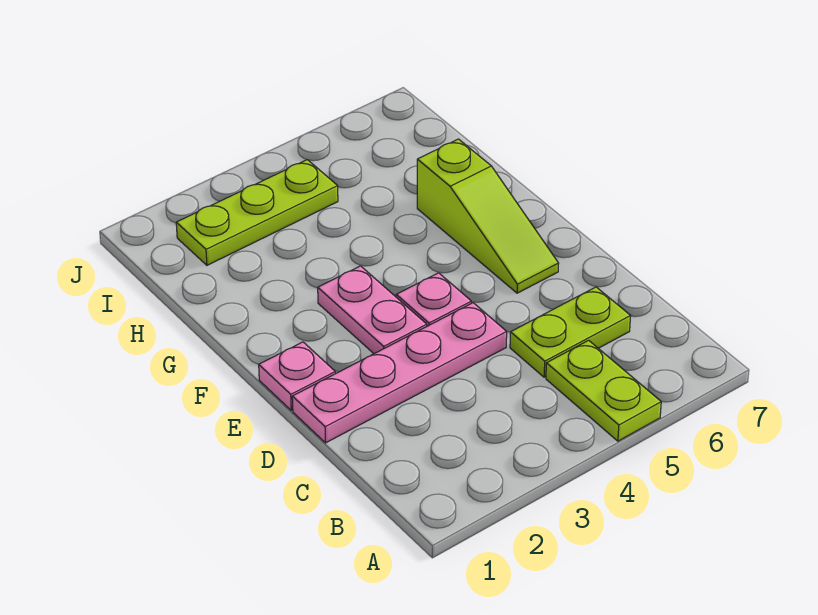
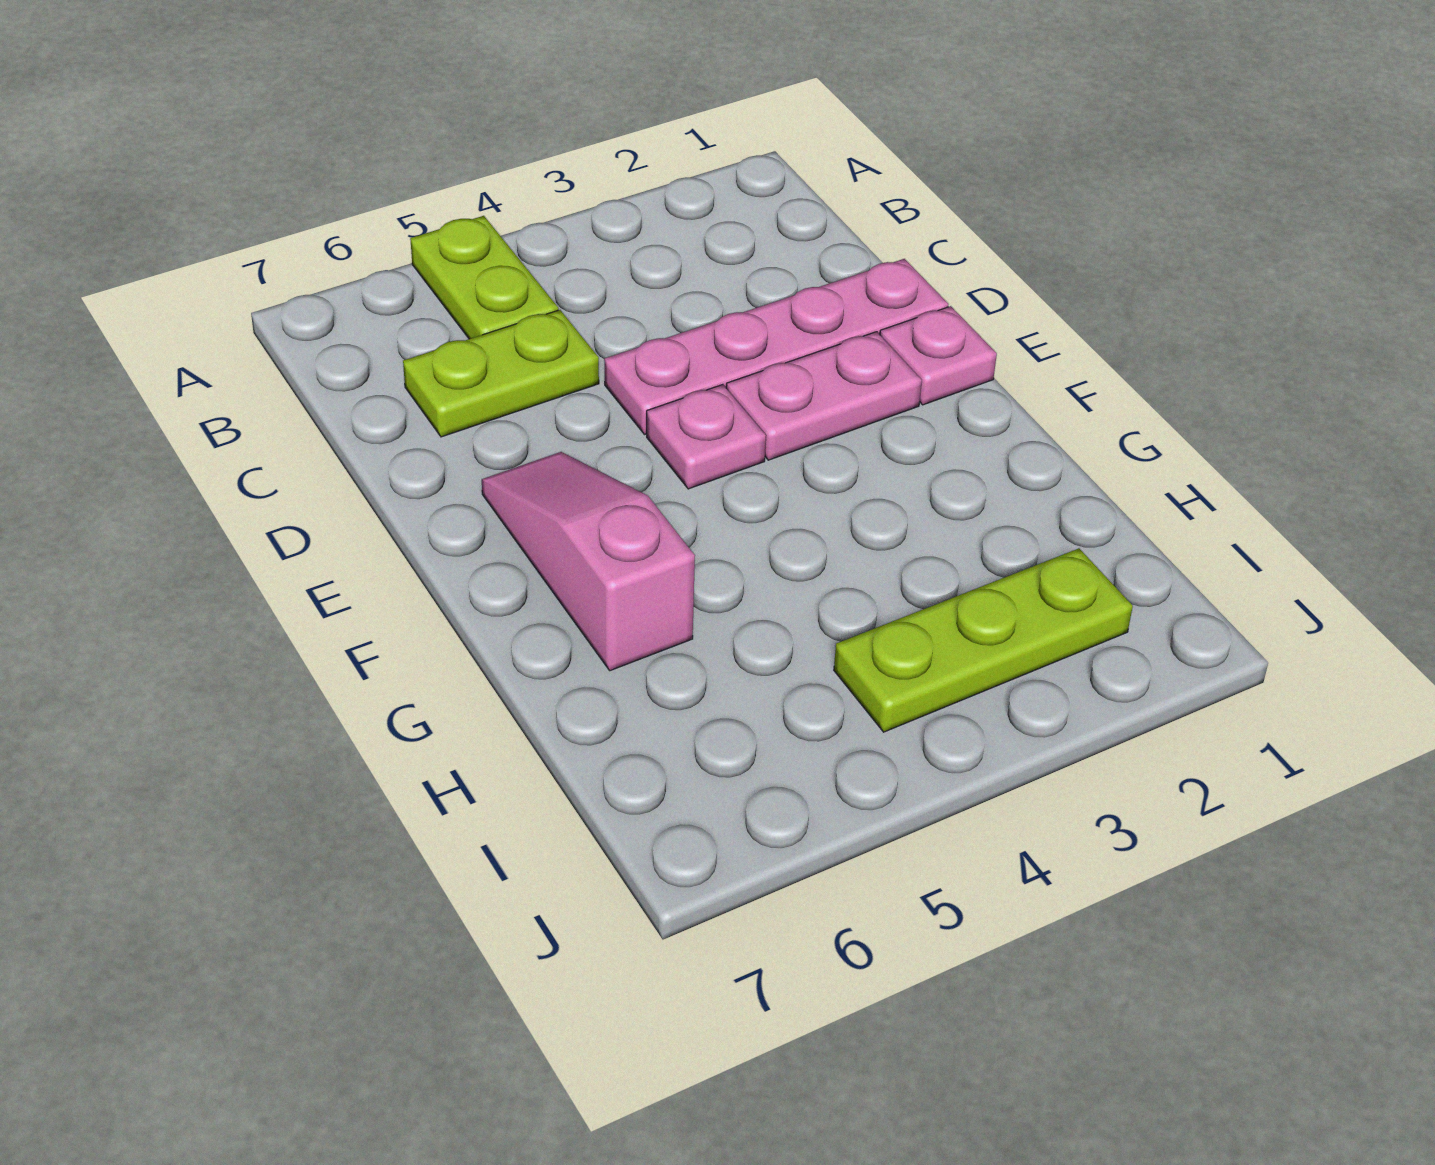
pink 1x2 plate [318,266,427,354] -> pink 1x2 plate turned to [726,332,922,460]
lime 1x3 slope [417,139,559,293] -> pink 1x3 slope [482,452,695,671]

